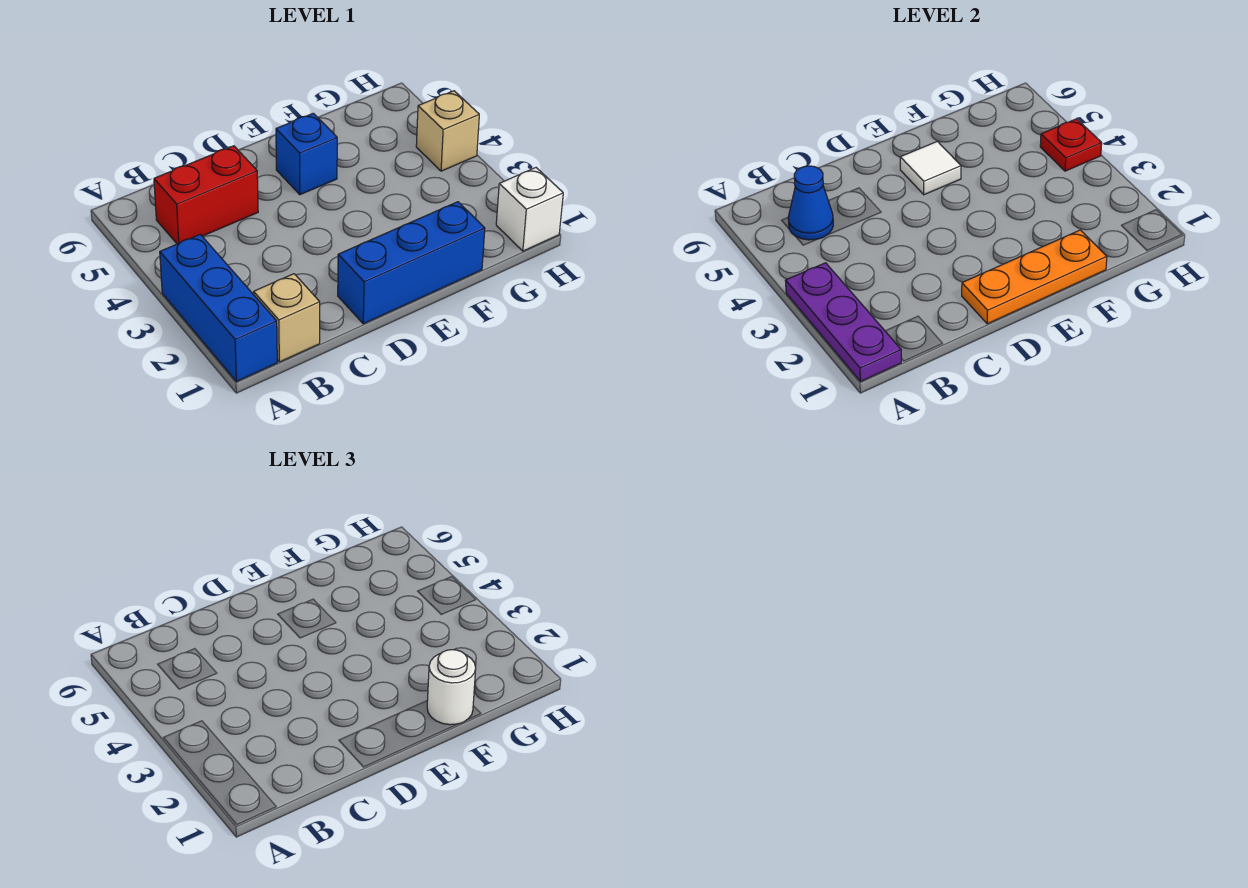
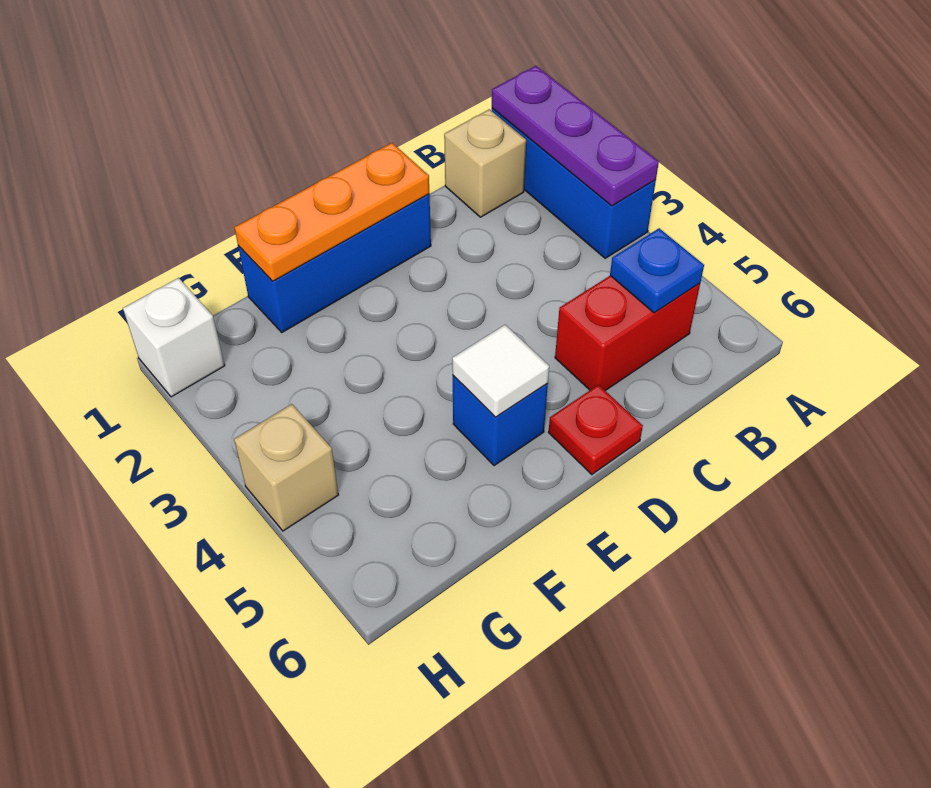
blue 1x1 cone [788,166,833,240] -> blue 1x1 plate [610,228,704,313]
white 1x1 round brick [427,650,476,725] -> none
red 1x1 plate [1040,119,1102,171] -> red 1x1 plate moved to [549,385,643,475]

